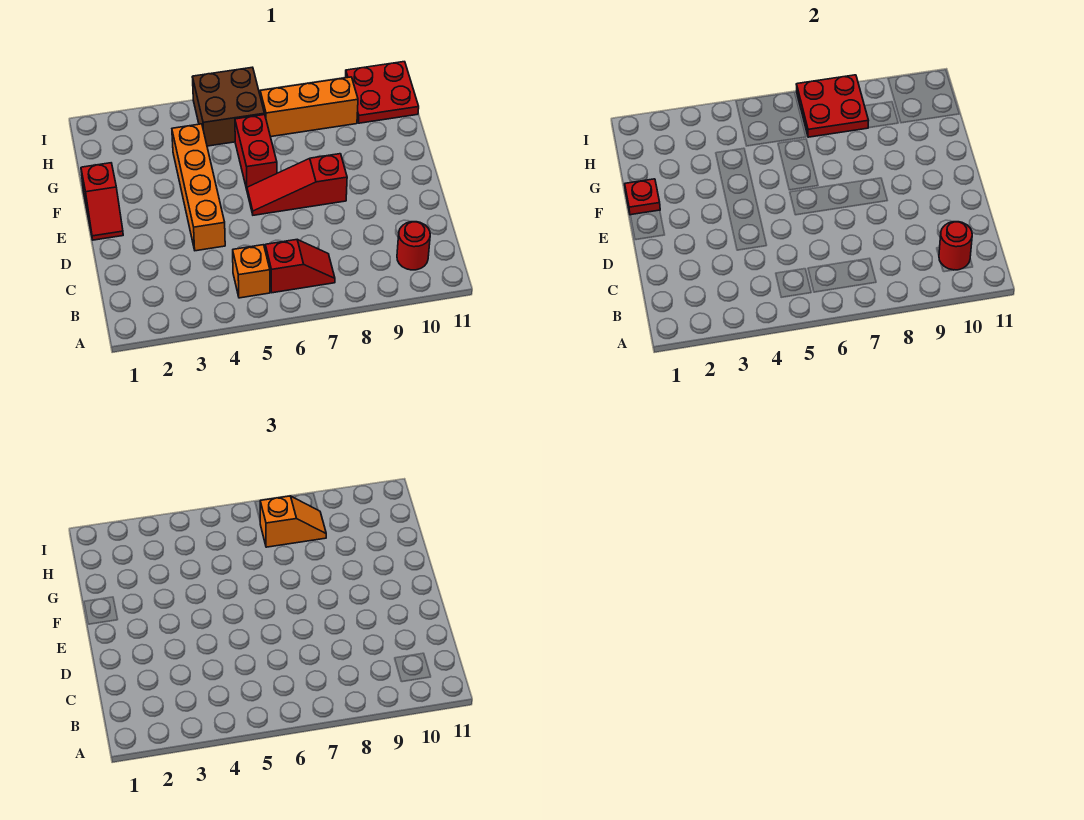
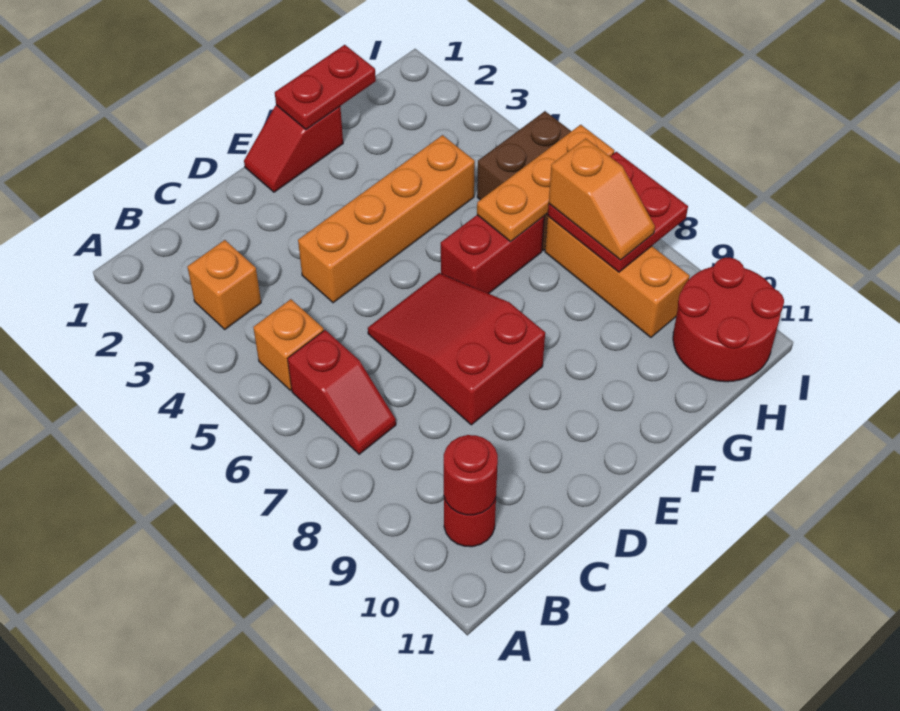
none -> orange 1x1 brick [187,240,261,329]
red 1x3 slope [247,154,347,215] -> red 2x3 slope [368,273,545,425]
red 1x1 plate [625,179,660,215] -> red 1x2 plate [275,45,376,129]
none -> orange 1x3 plate [477,125,614,242]
red 2x2 plate [346,62,419,123] -> red 2x2 round brick [673,257,784,382]

